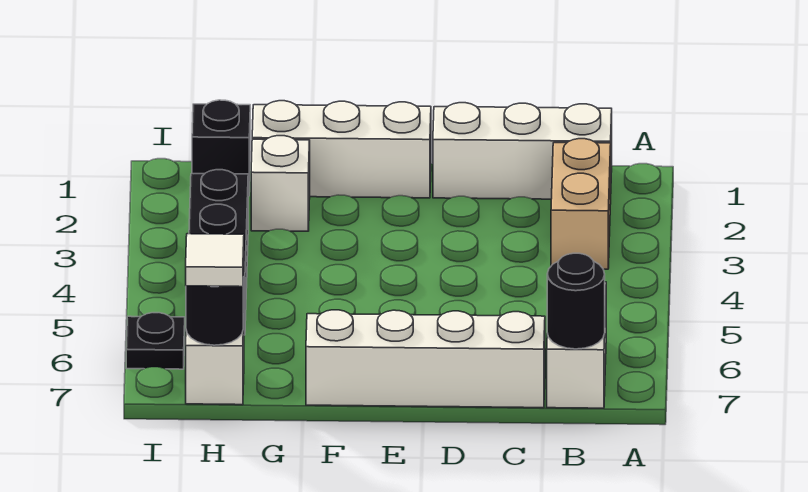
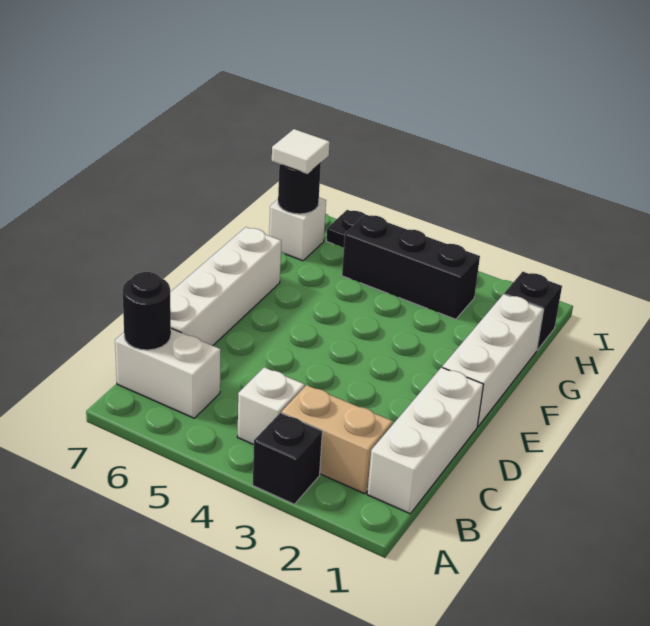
none -> black 1x1 brick [253,413,322,504]
white 1x1 brick [251,136,310,231] -> white 1x1 brick moved to [237,367,305,445]

